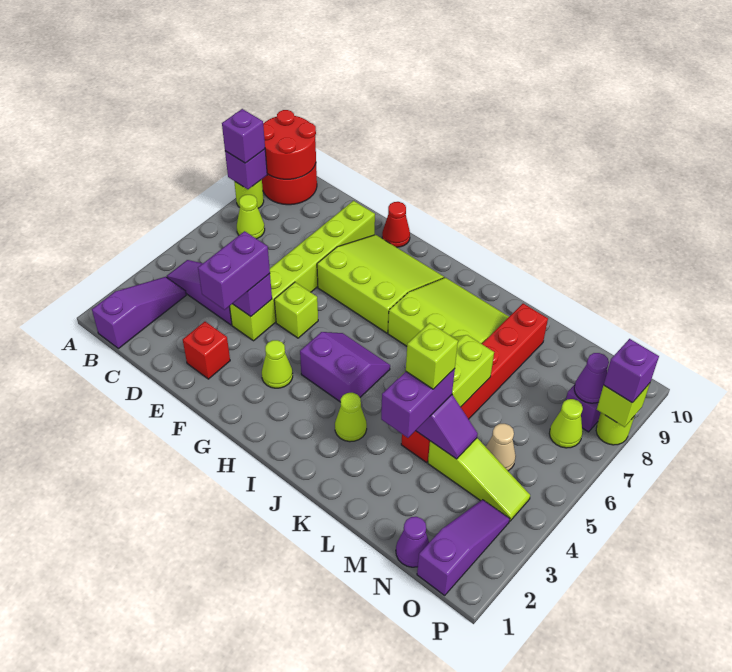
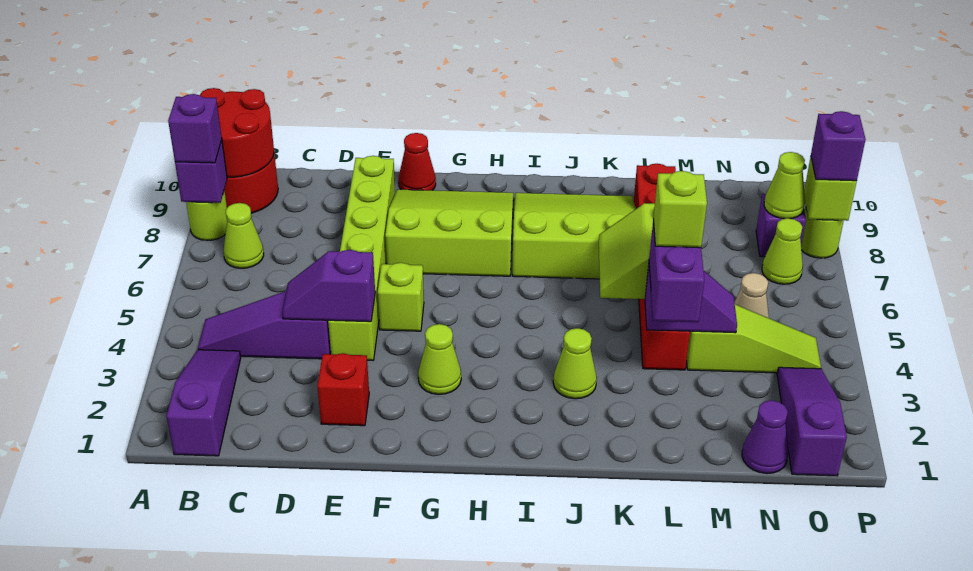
purple 1x2 brick [198,231,270,310] -> none
purple 2x2 slope [300,332,390,402] -> none
purple 1x1 cone [574,353,609,403] -> lime 1x1 cone [764,152,805,219]

